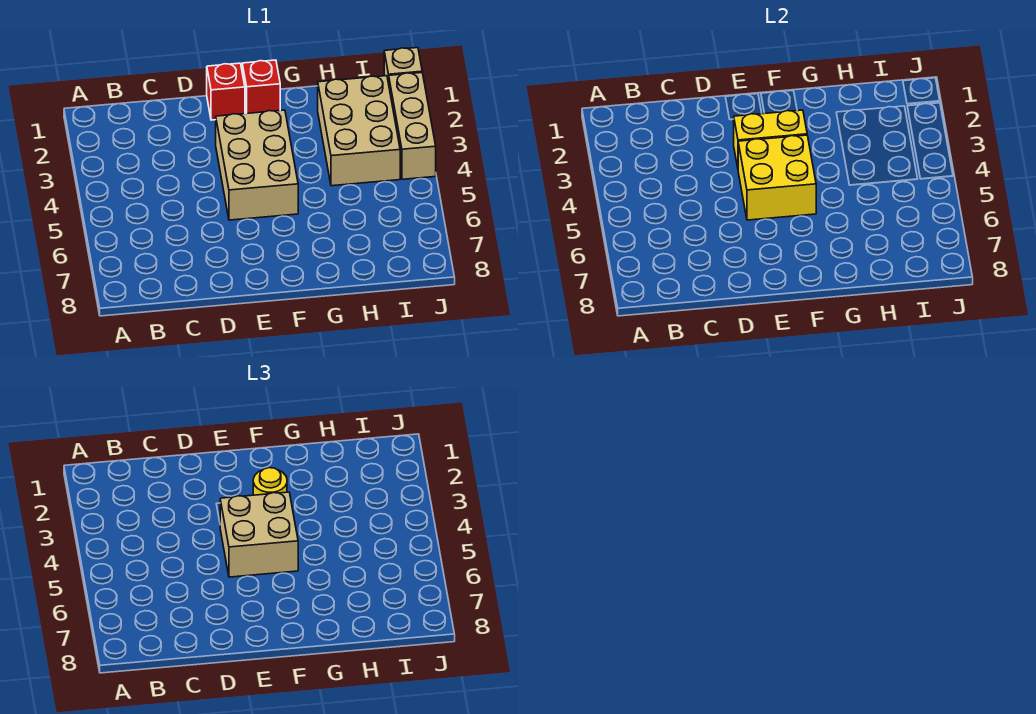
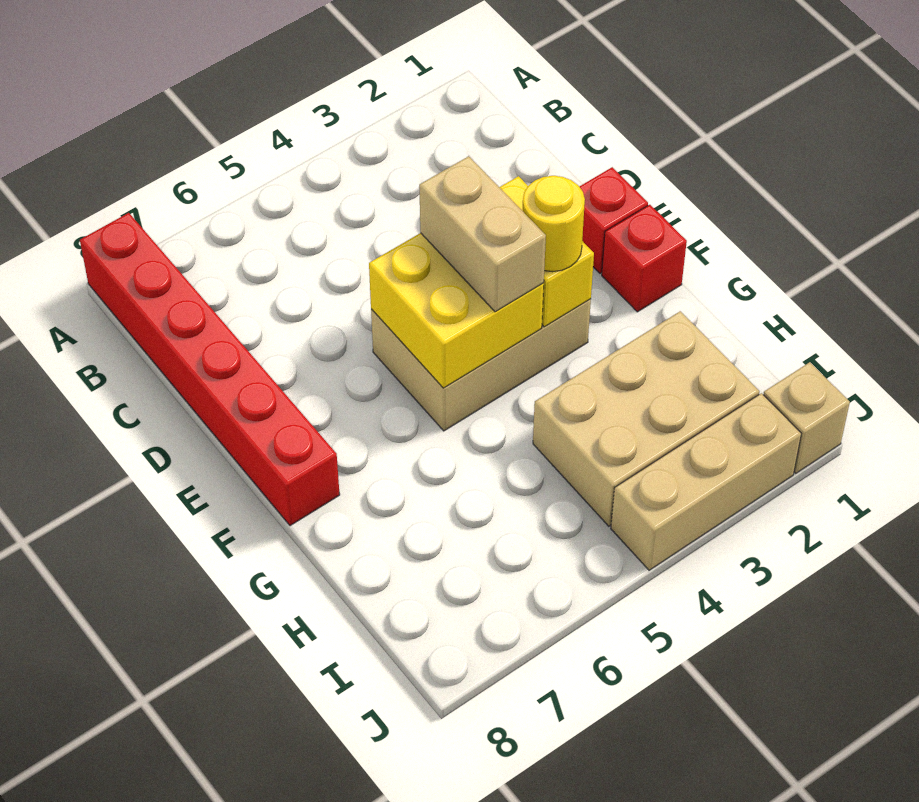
none -> red 1x6 brick [80,213,340,526]
tan 2x2 brick [220,492,298,577] -> tan 1x2 brick [419,156,546,312]

